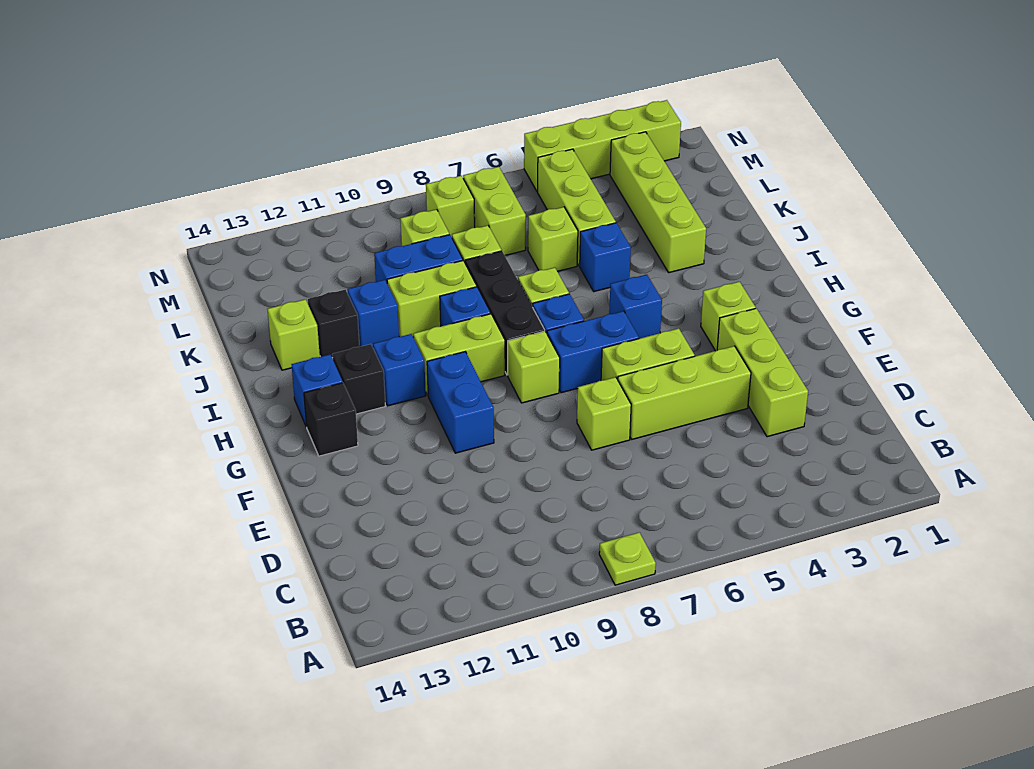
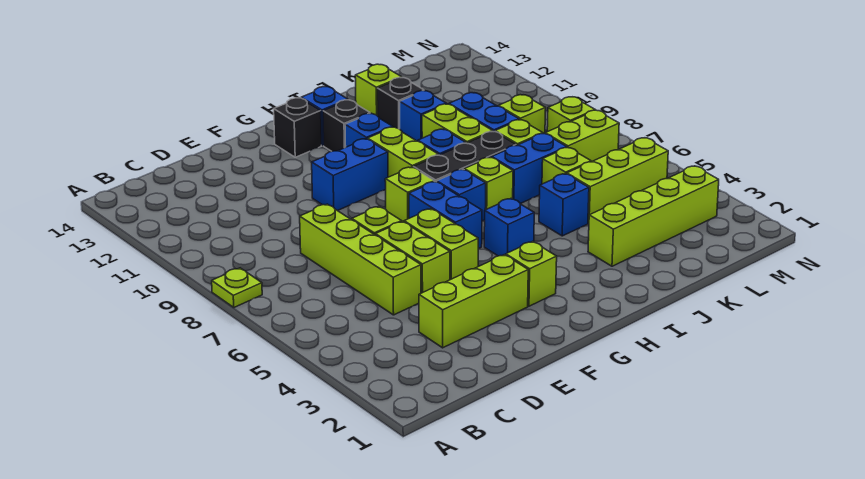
lime 1x3 brick [618,346,751,439] -> lime 1x2 brick [375,221,450,293]
none -> blue 1x2 brick [492,134,567,204]
lime 1x4 brick [524,100,681,192] -> lime 1x4 brick moved to [300,204,421,315]

